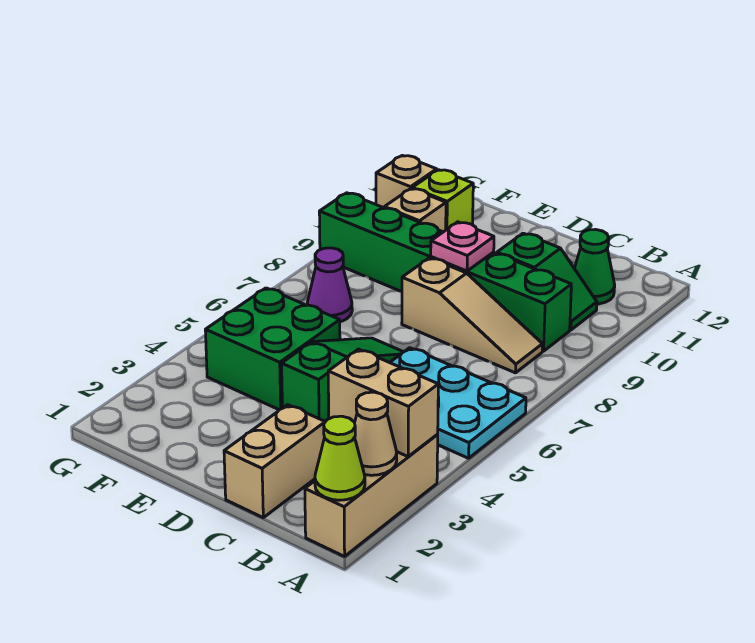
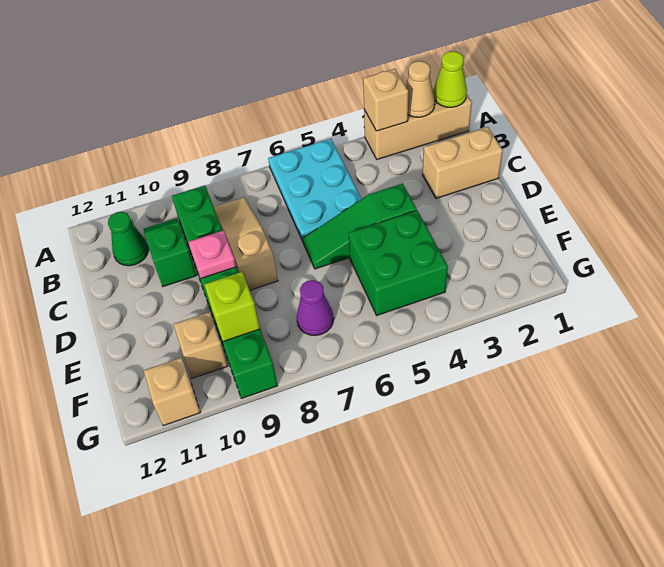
tan 1x2 brick [328,349,438,457] -> tan 1x1 brick [363,69,408,131]
lime 1x1 brick [412,170,473,230] -> lime 1x1 brick moved to [204,272,260,341]

